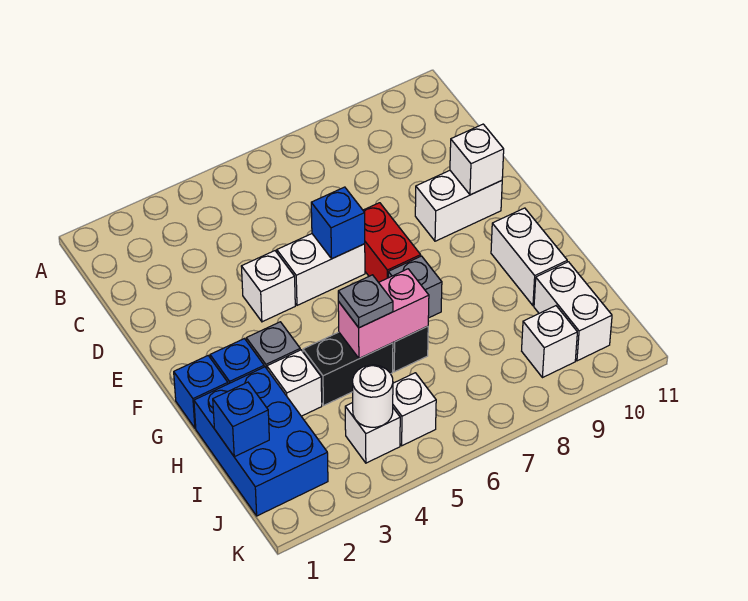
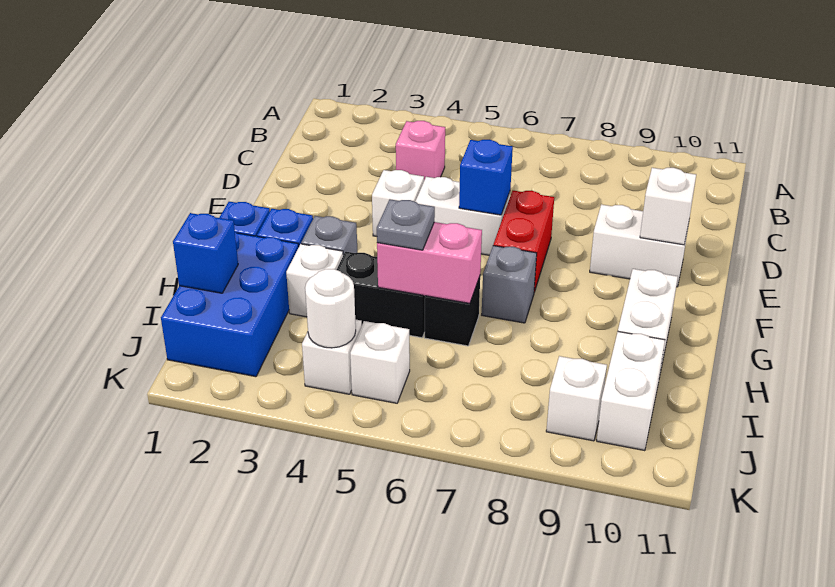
none -> pink 1x1 brick [396,121,445,180]

